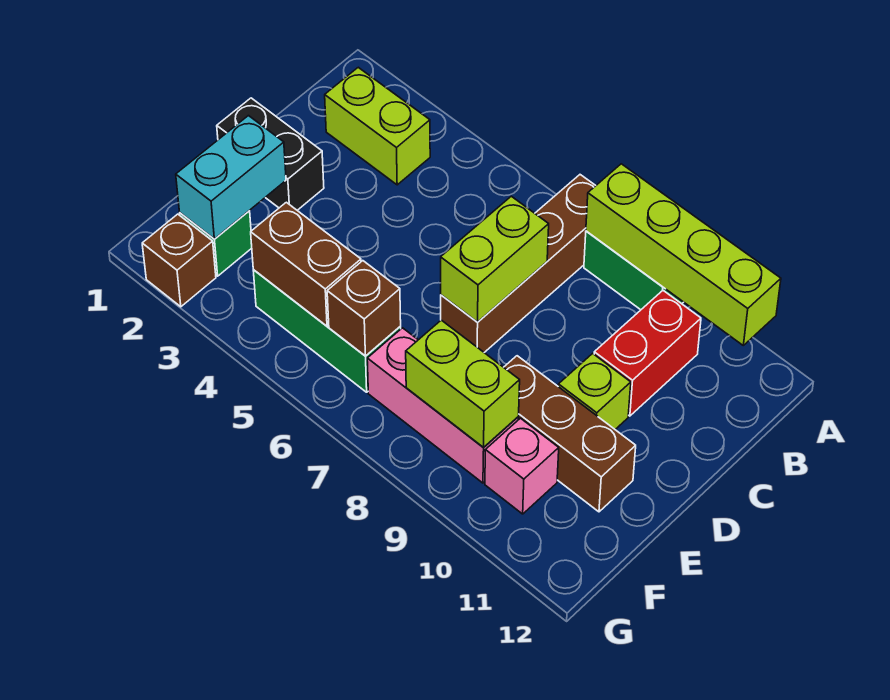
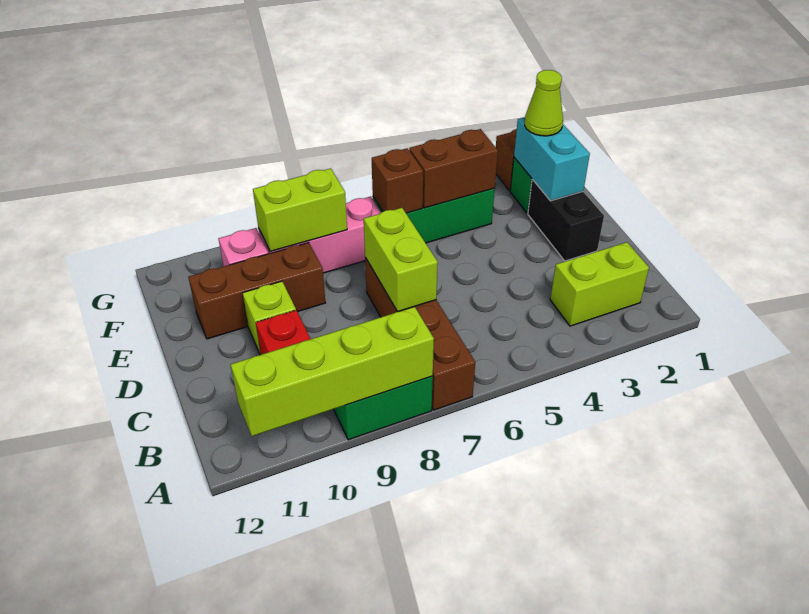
black 1x2 brick [217,98,324,210] -> black 1x2 brick turned to [528,180,604,261]
none -> lime 1x1 cone [525,70,563,136]

